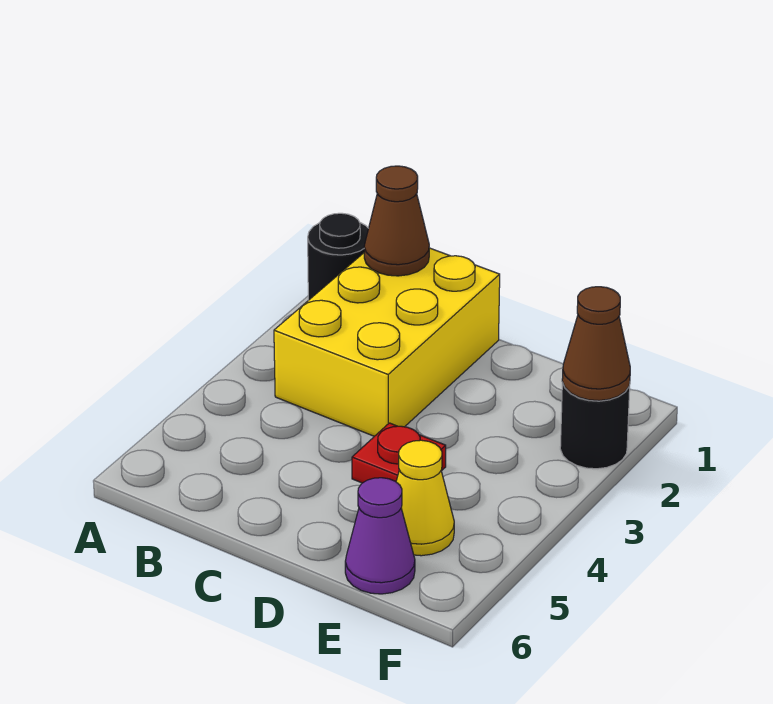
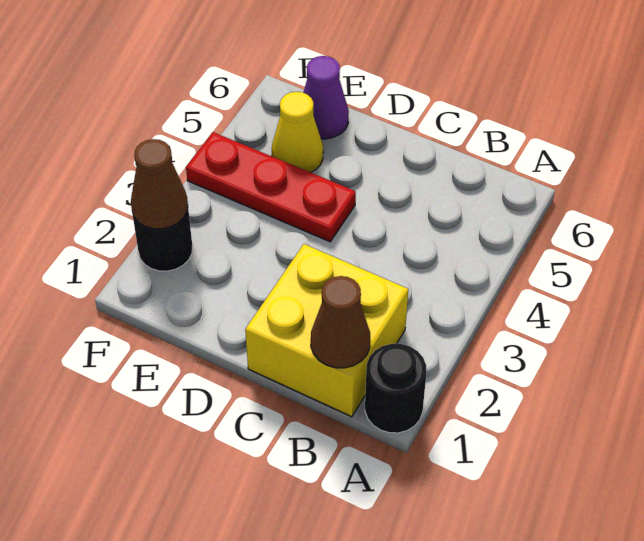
yellow 2x3 brick [274,248,500,436] -> yellow 2x2 brick [245,244,408,417]
red 1x1 plate [352,423,446,483] -> red 1x3 plate [186,132,356,242]

